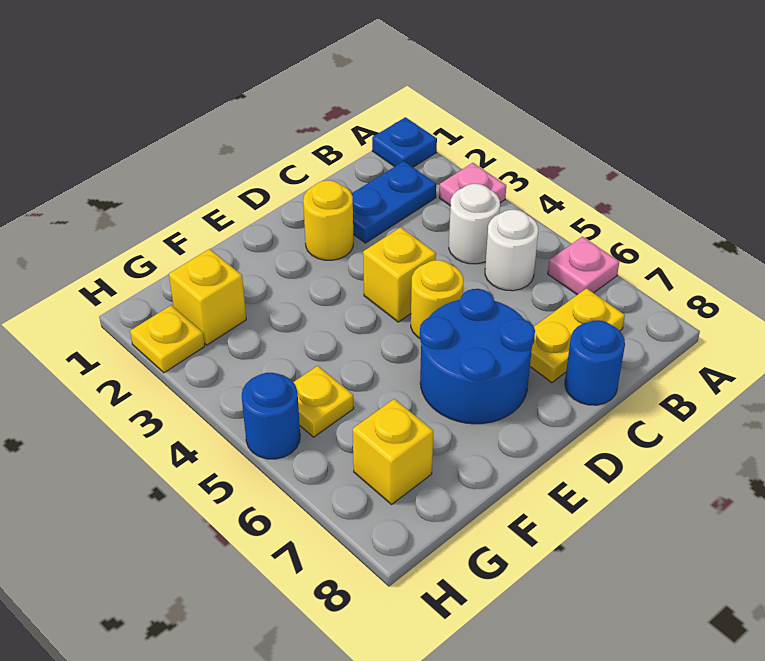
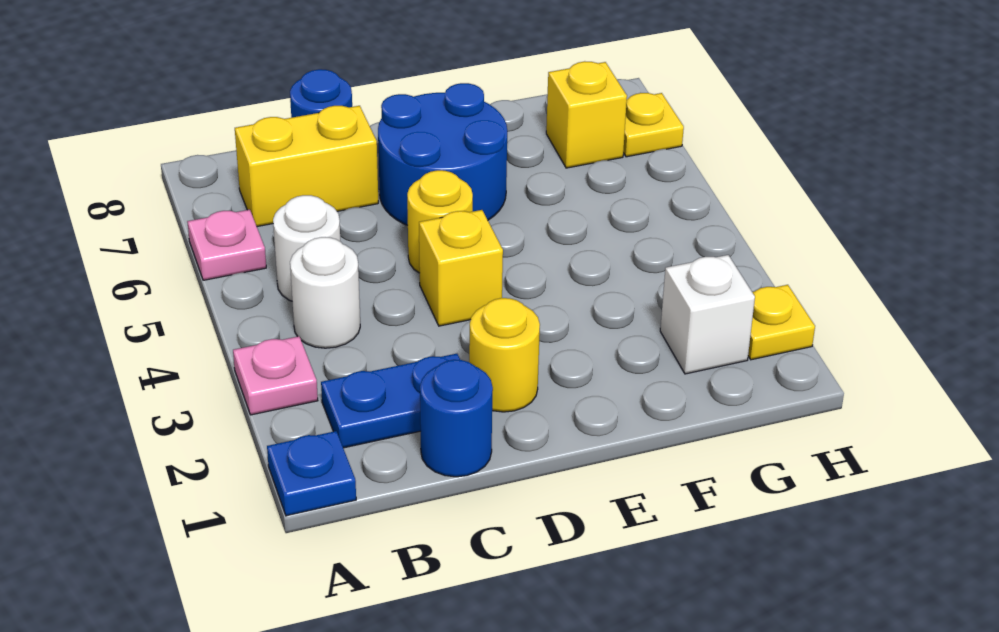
yellow 1x2 plate [530,288,625,383] -> yellow 1x2 brick [235,106,378,227]
yellow 1x1 brick [169,249,246,345] -> white 1x1 brick [660,255,755,374]
yellow 1x1 plate [293,366,354,437] -> yellow 1x1 plate moved to [623,93,684,157]
blue 1x1 round brick [242,373,300,459] -> blue 1x1 round brick moved to [420,360,493,477]

